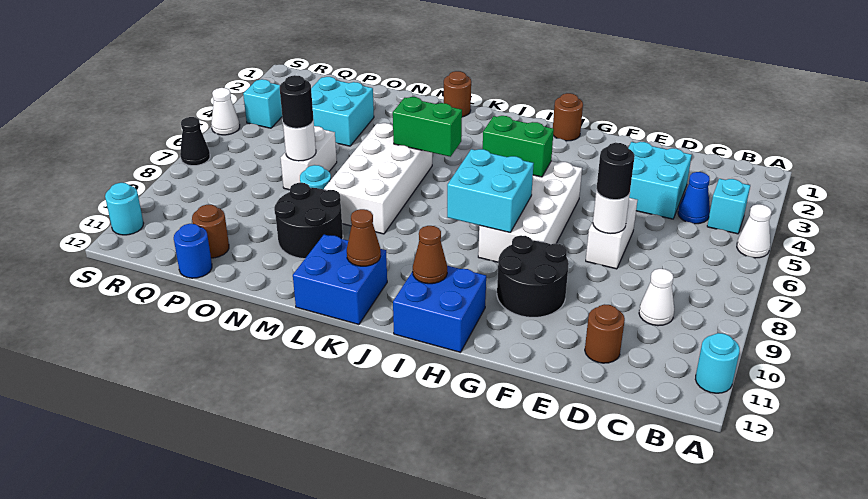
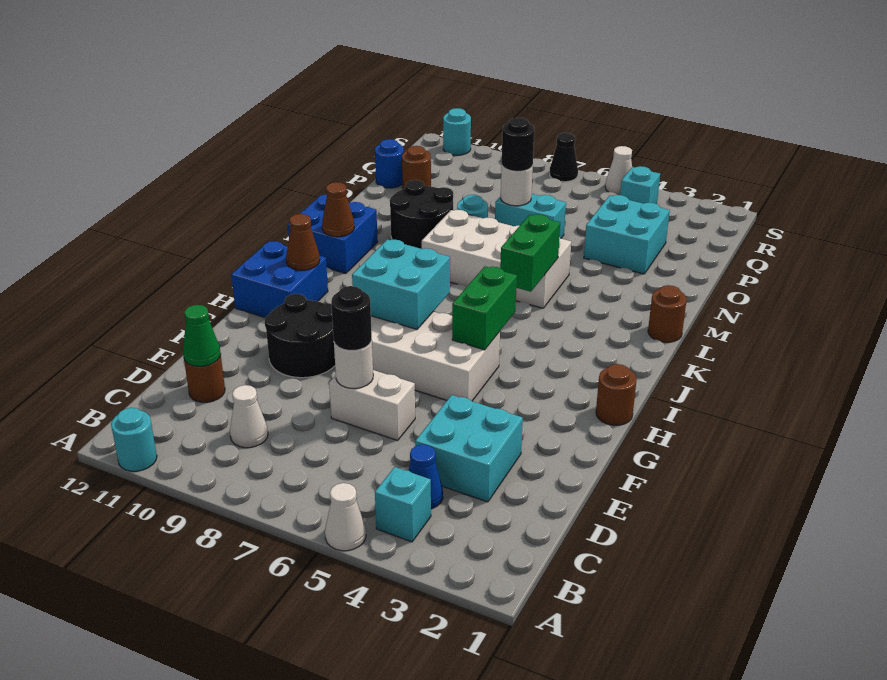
none -> green 1x1 cone [183,305,221,366]
white 1x2 brick [281,126,337,190] -> cyan 1x2 brick [495,194,566,238]

